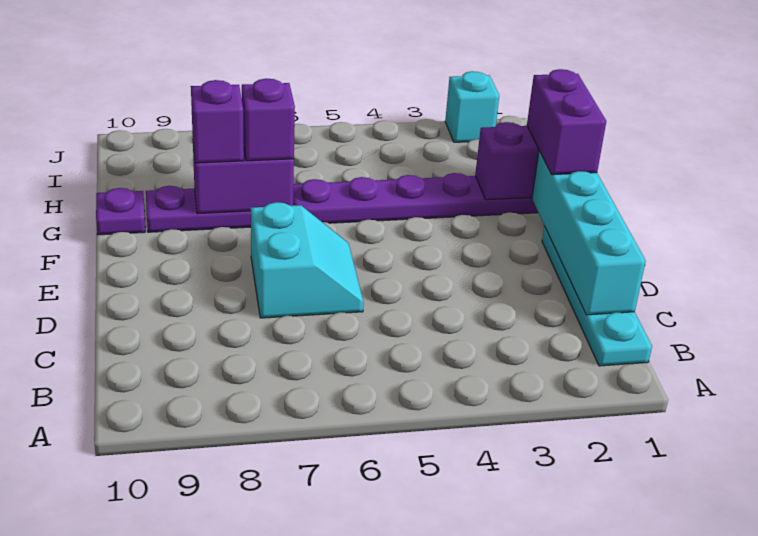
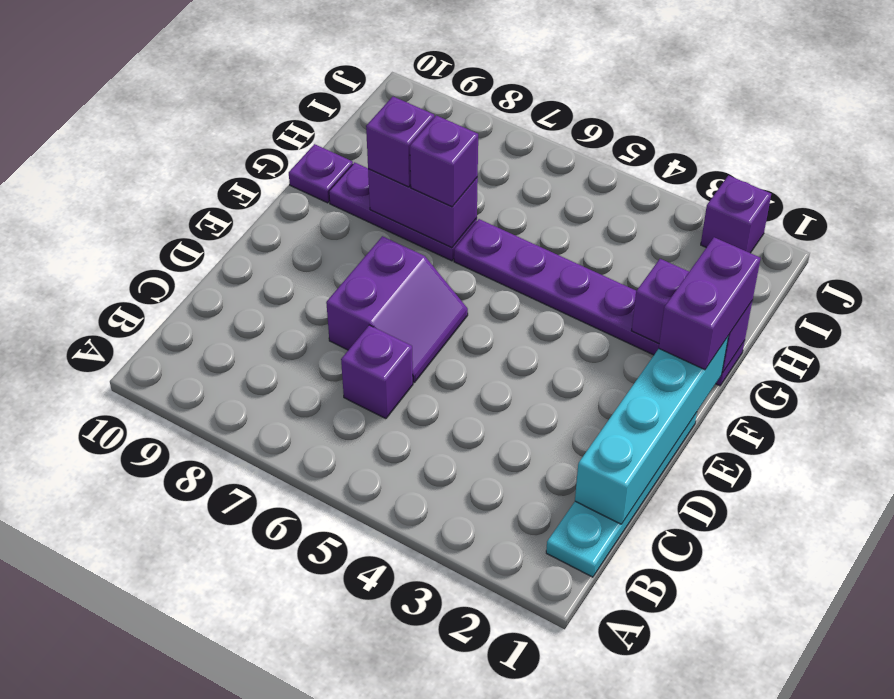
none -> purple 1x1 brick [341,325,413,419]
cyan 2x2 slope [251,202,364,318] -> purple 2x2 slope [326,236,468,382]
cyan 1x1 brick [445,71,499,142] -> purple 1x1 brick [701,175,771,253]

